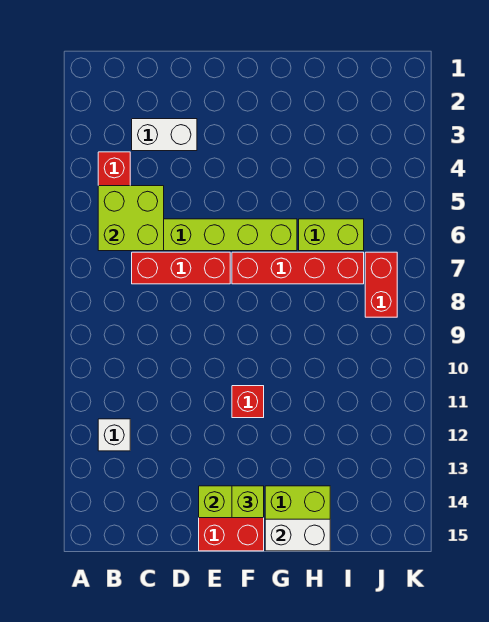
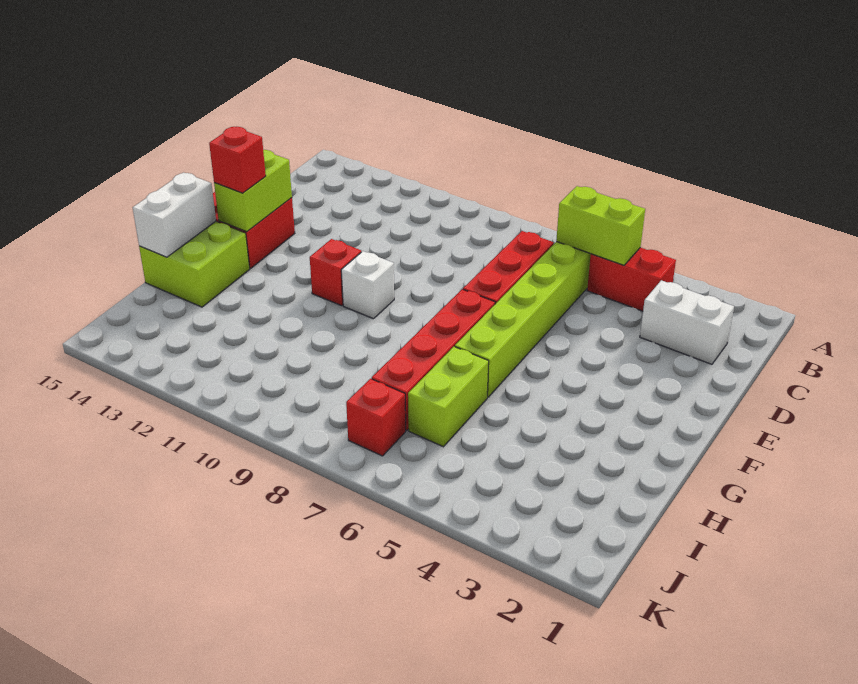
lime 2x2 brick [98,186,164,251] -> lime 1x2 brick [556,186,645,265]
white 1x1 brick [98,419,130,451] -> white 1x1 brick moved to [341,251,394,319]
white 1x2 brick [132,119,197,151] -> white 1x2 brick turned to [640,280,734,364]
lime 1x1 brick [232,486,264,518] -> red 1x1 brick [209,127,266,193]
red 1x2 brick [365,252,397,317] -> red 1x1 brick [346,379,406,456]

